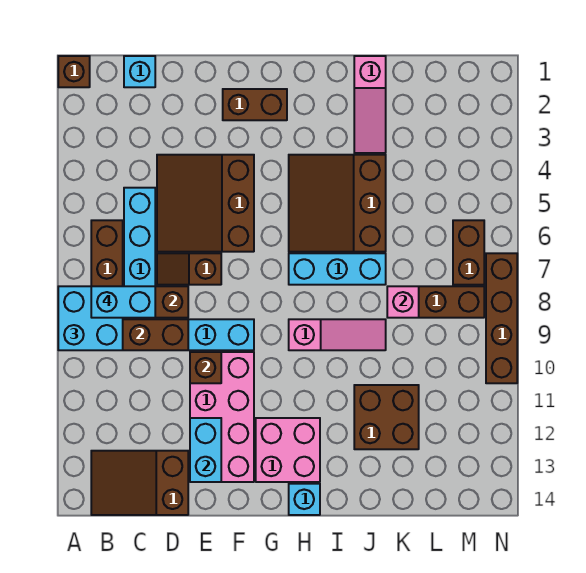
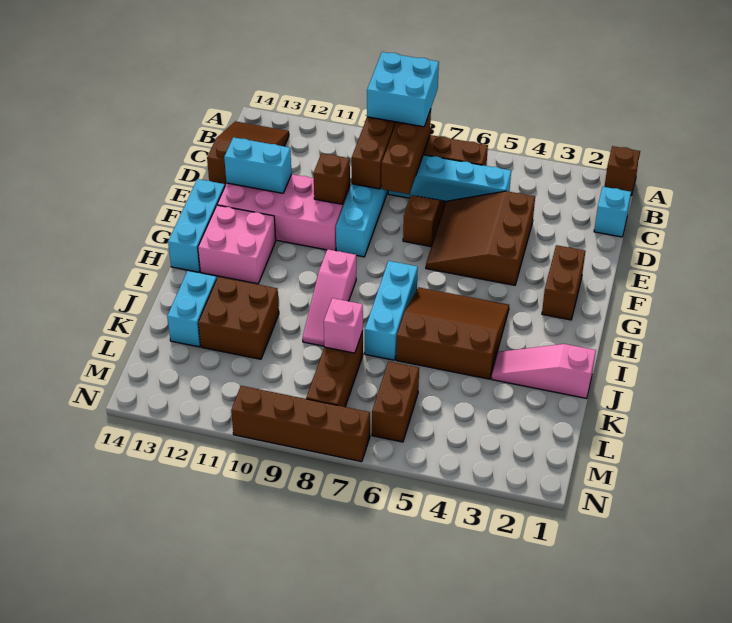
cyan 1x2 brick [91,286,155,318] -> cyan 1x2 brick moved to [167,271,217,347]
brown 3x3 slope [157,155,254,252] -> brown 3x3 slope turned to [426,191,535,285]
cyan 1x1 brick [289,484,320,515] -> cyan 1x3 brick [168,179,225,272]
brown 1x2 brick [453,220,484,285] -> brown 1x2 brick turned to [372,361,419,442]

